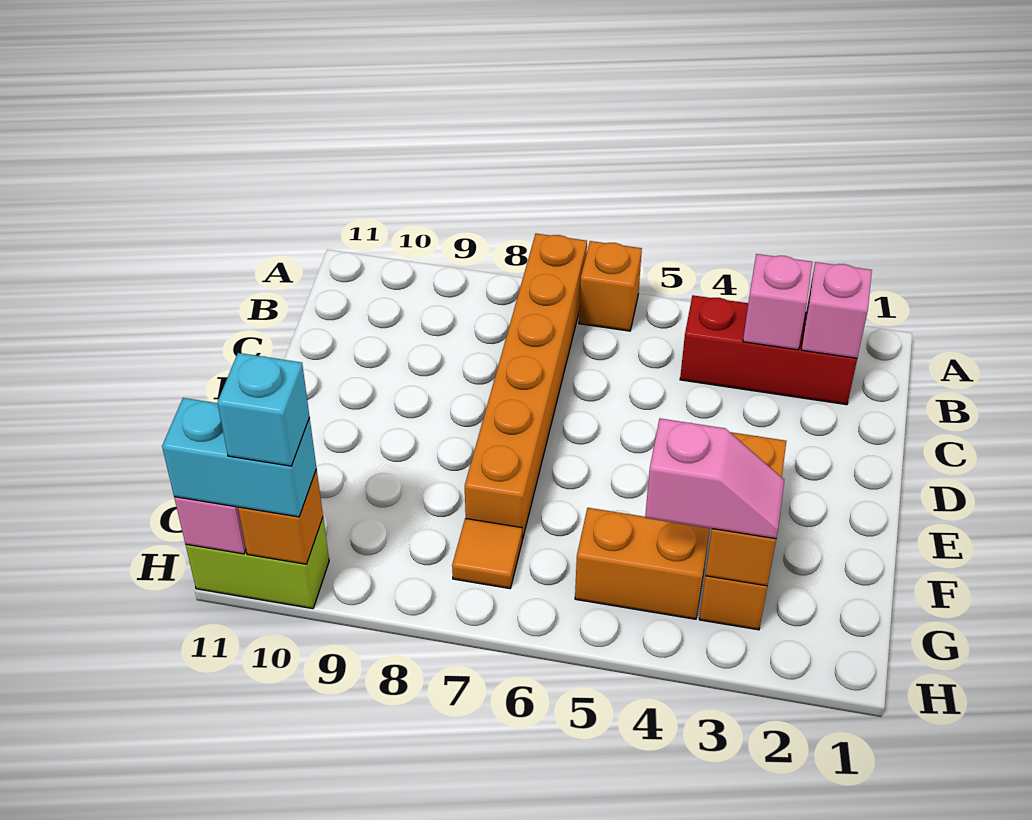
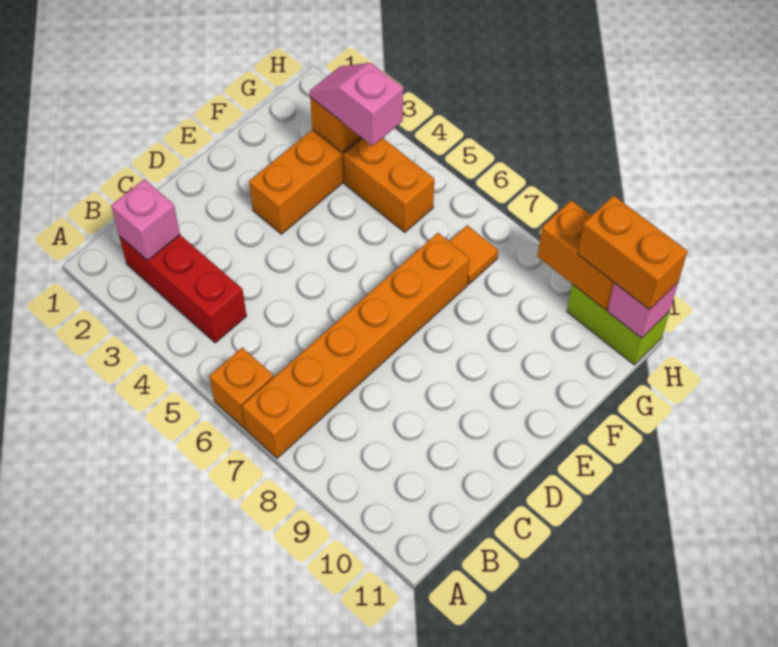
pink 1x1 brick [743,254,812,350] -> none
orange 1x1 brick [238,469,323,564] -> orange 1x2 brick [537,200,614,310]
cyan 1x2 brick [162,398,316,517] -> orange 1x2 brick [578,195,688,310]
cyan 1x1 brick [217,353,310,466] -> none

